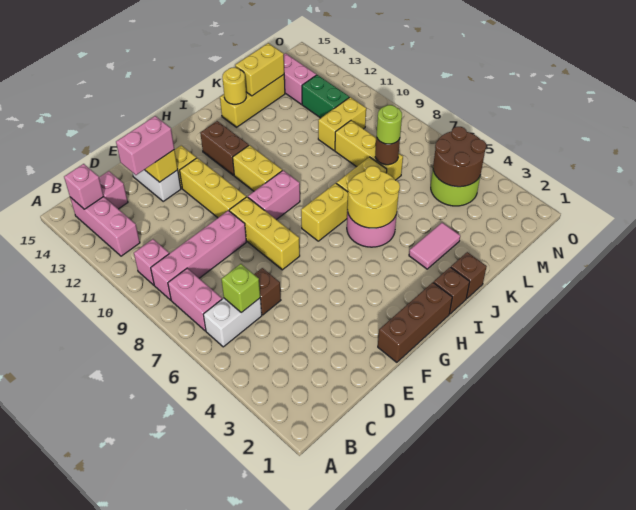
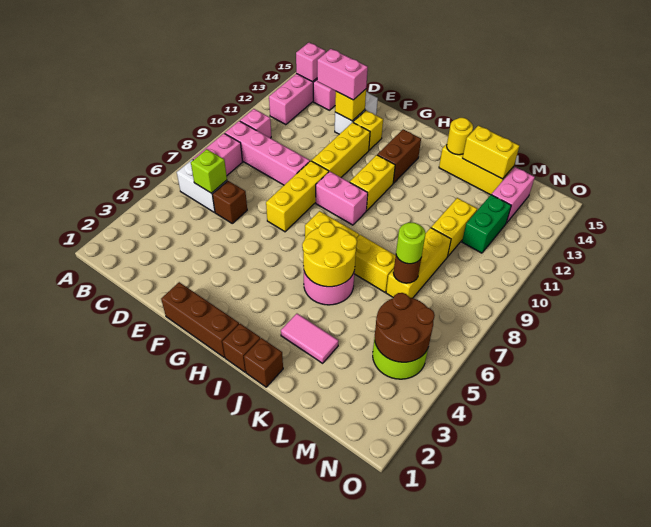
yellow 1x2 brick [318,97,366,150] -> yellow 1x2 brick turned to [431,198,477,257]

